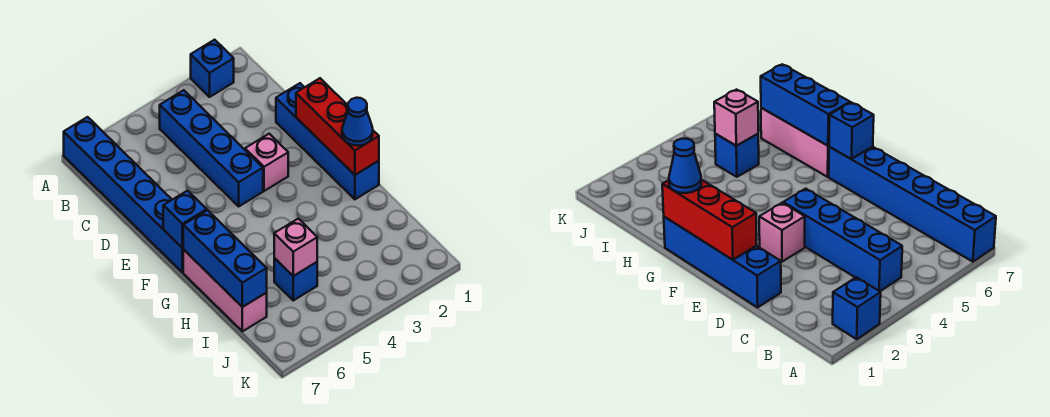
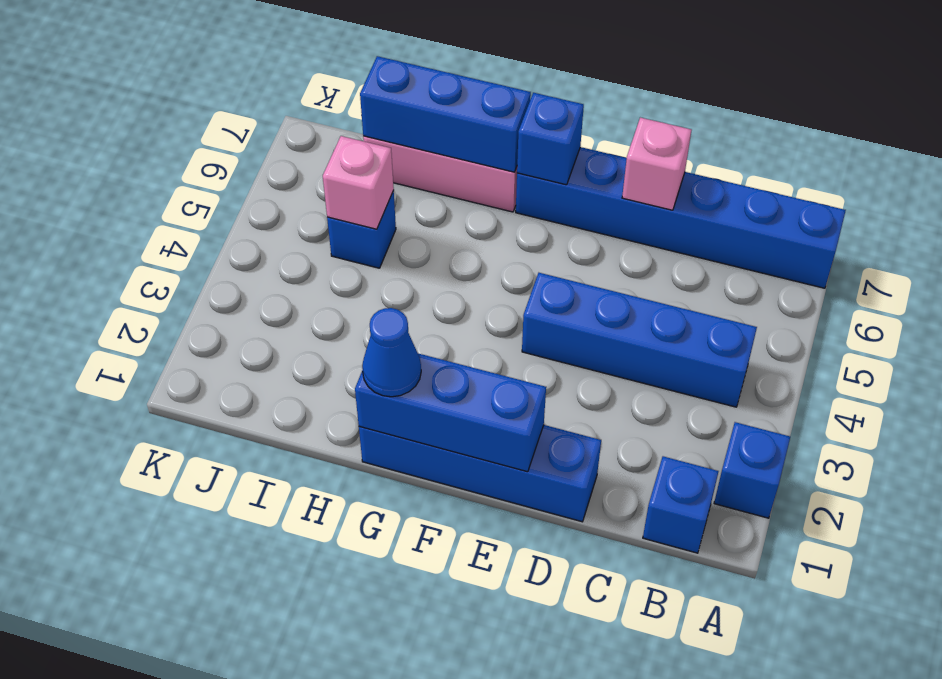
none -> blue 1x1 brick [643,456,719,553]
red 1x3 brick [296,78,379,175] -> blue 1x3 brick [355,353,546,472]
pink 1x1 brick [245,134,288,191] -> pink 1x1 brick moved to [622,118,691,210]

